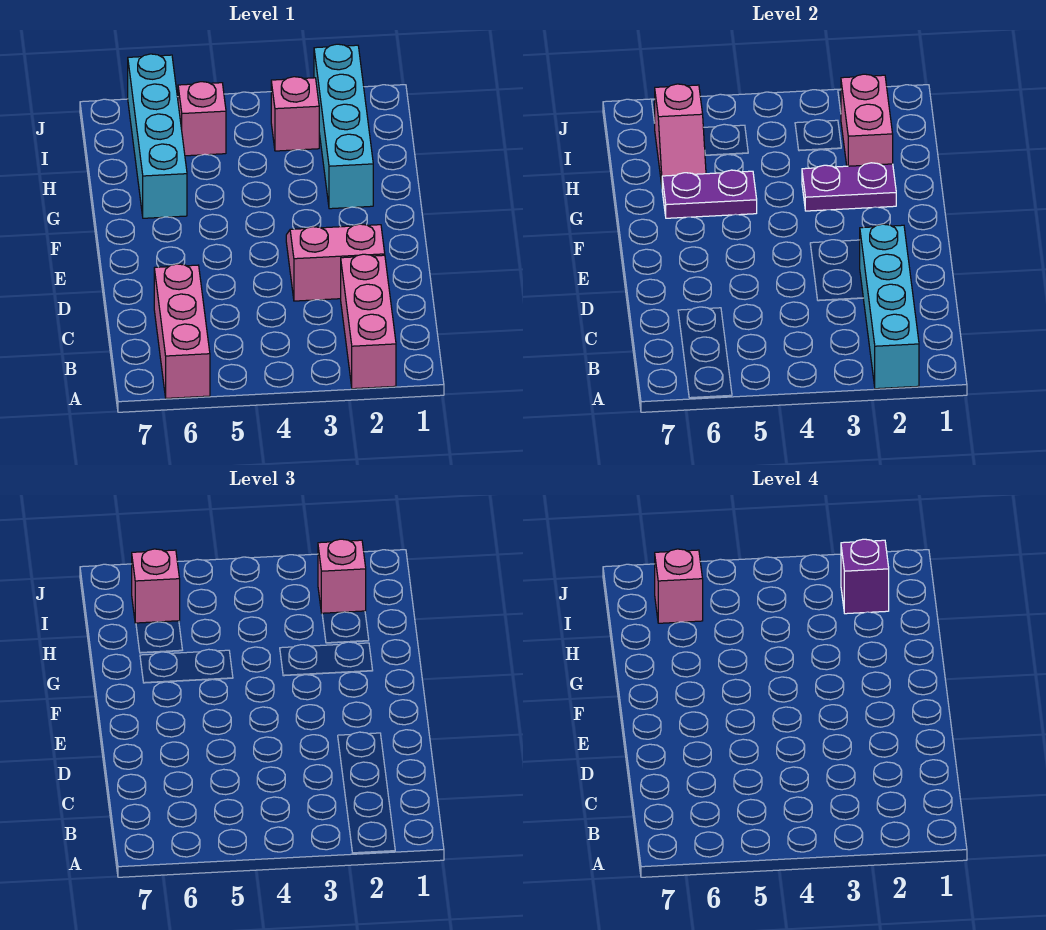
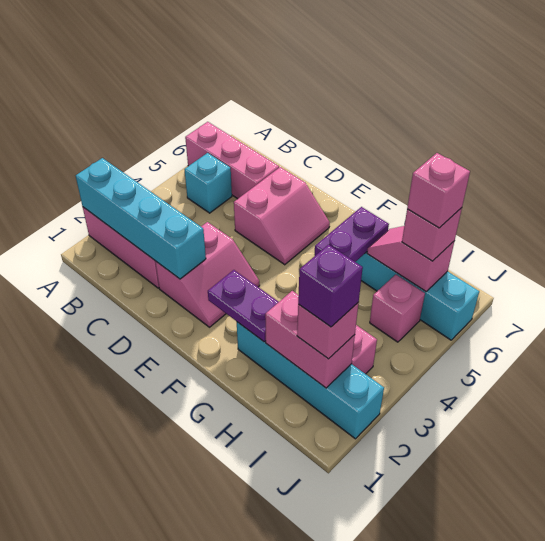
none -> cyan 1x1 brick [184,153,232,213]
none -> pink 2x2 slope [234,167,330,265]
purple 1x2 plate [802,163,896,211] -> purple 1x2 plate turned to [208,270,278,342]

